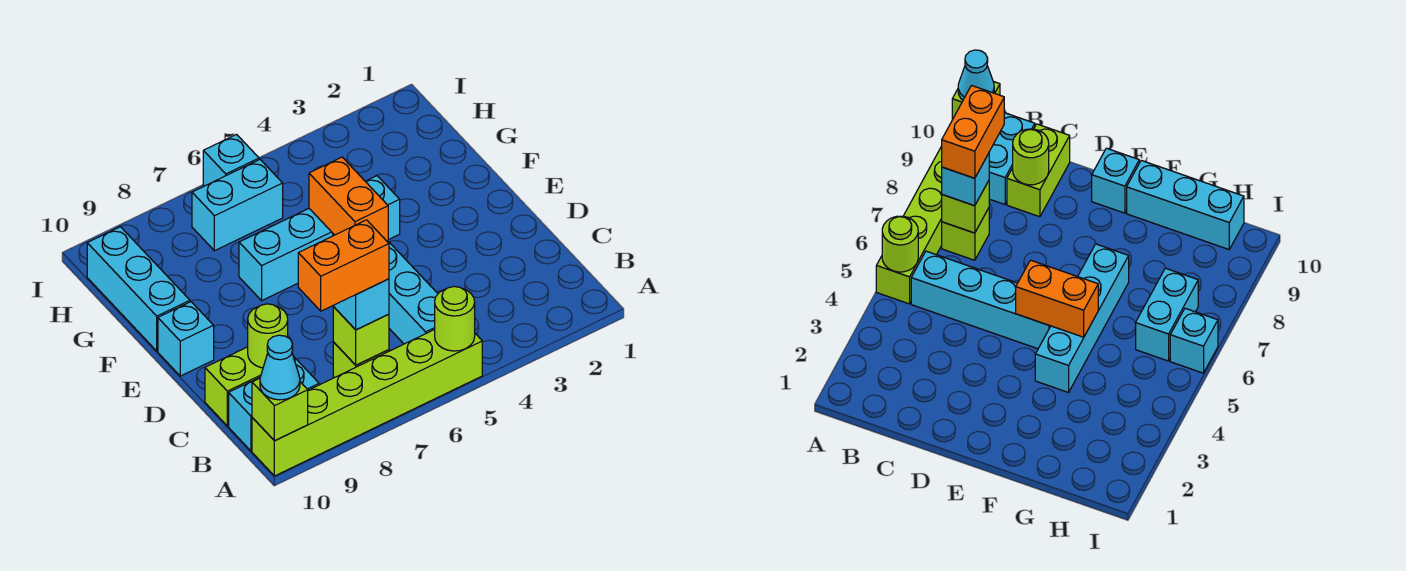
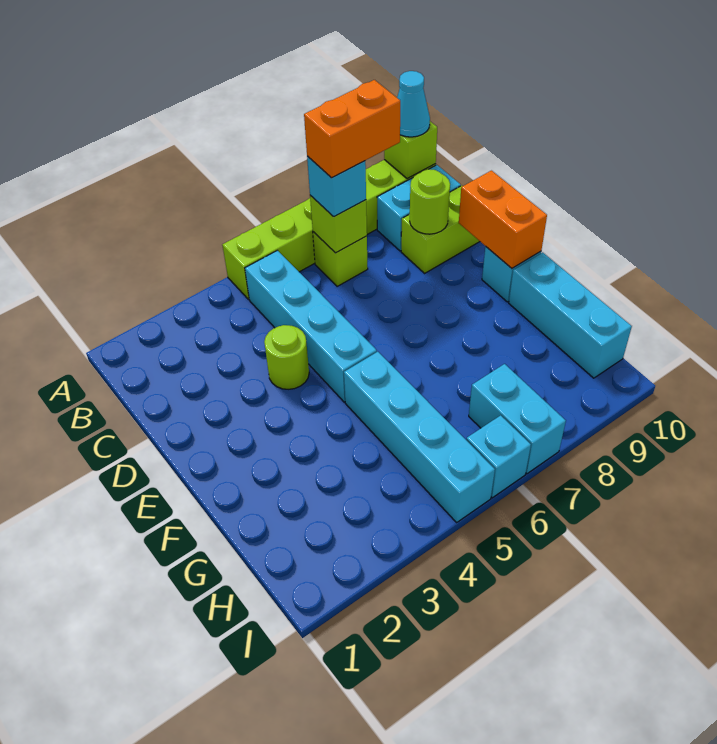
lime 1x1 round brick [435,287,475,351] -> lime 1x1 round brick moved to [264,325,309,389]
orange 1x2 brick [309,157,388,241] -> orange 1x2 brick moved to [459,171,547,268]
cyan 1x4 brick [239,176,400,300] -> cyan 1x4 brick turned to [344,352,495,522]
cyan 1x2 brick [192,160,283,251] -> cyan 1x2 brick turned to [469,364,566,474]

